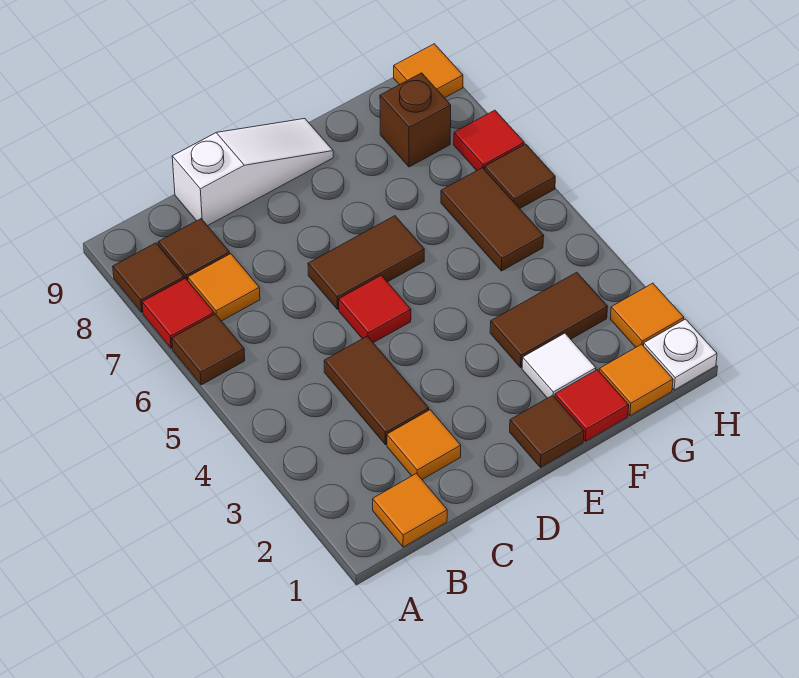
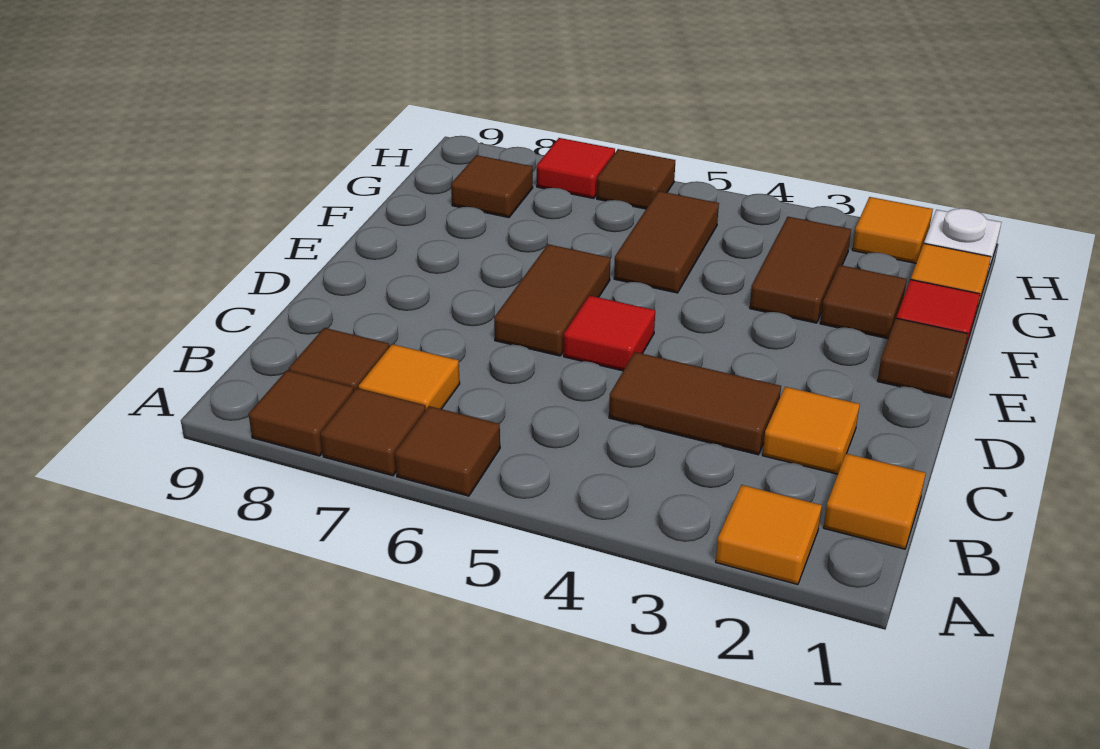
red 1x1 tile [142,278,214,348] -> brown 1x1 tile [321,388,426,476]
white 1x3 slope [172,119,333,226] -> none
white 1x1 tile [522,333,596,398] -> brown 1x1 tile [820,265,907,339]
brown 1x2 tile [441,168,544,271] -> brown 1x2 tile turned to [614,191,719,293]
brown 1x1 brick [380,73,451,167] -> brown 1x1 tile [451,155,533,218]
orange 1x1 tile [394,44,463,98] -> orange 1x1 tile moved to [716,485,822,585]

